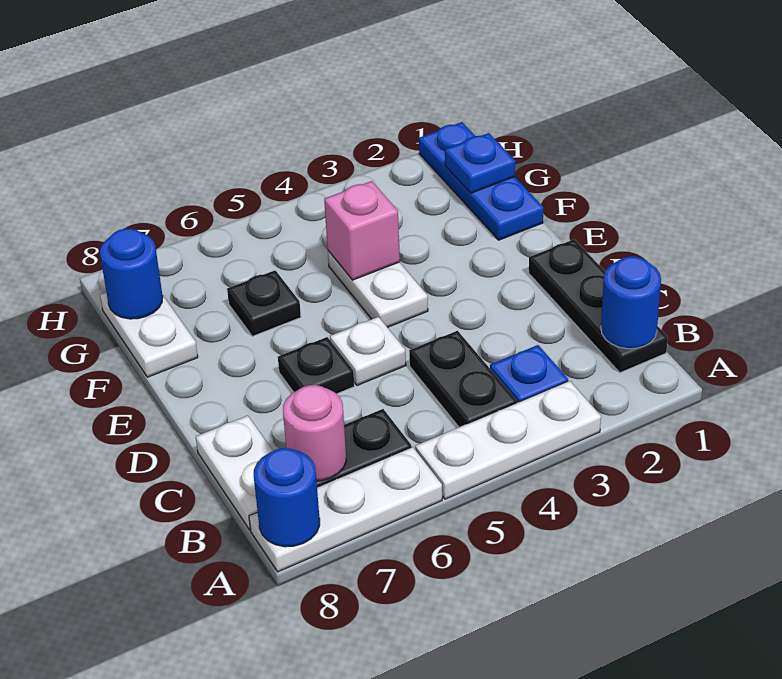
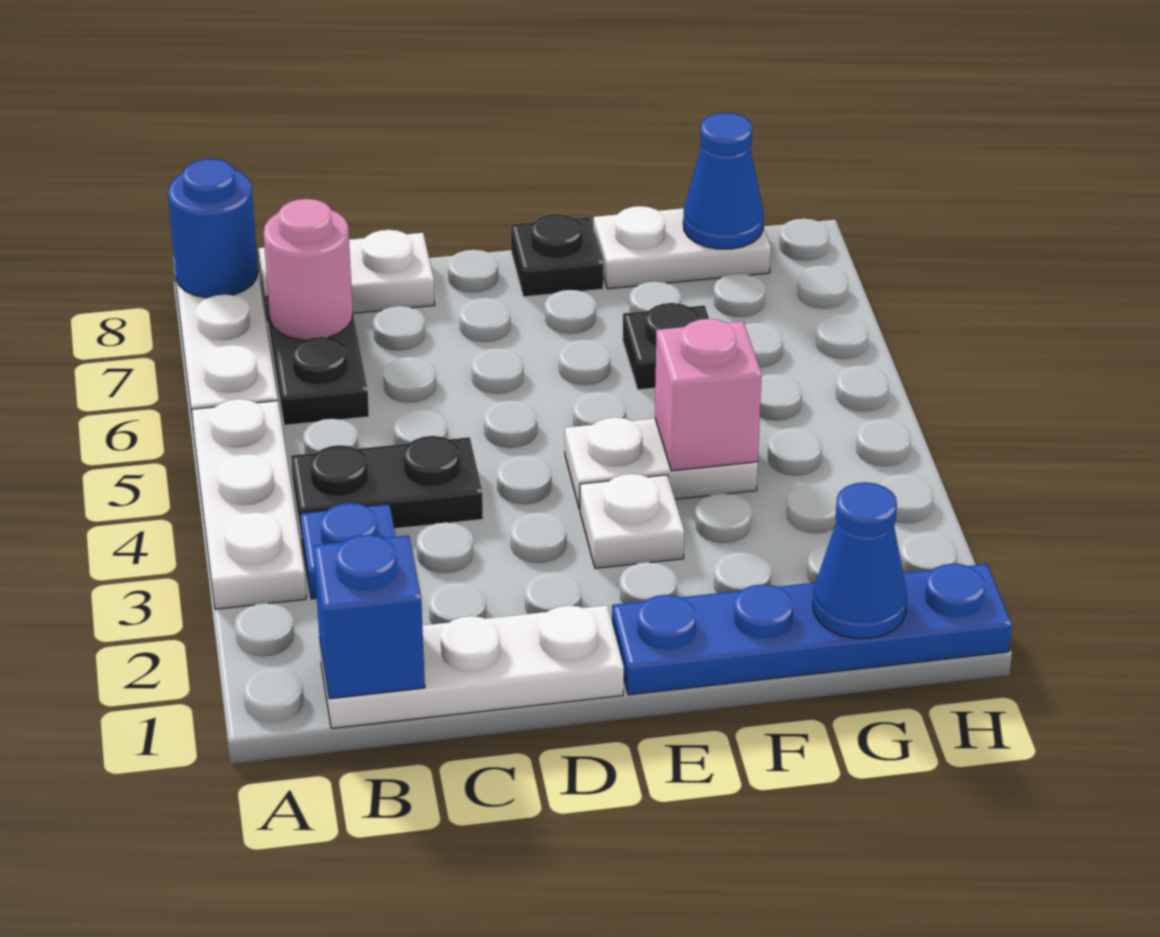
black 1x3 plate [529,239,668,373] -> white 1x3 plate [320,605,624,728]
blue 1x1 round brick [601,256,661,349] -> blue 1x1 brick [313,535,425,699]
white 1x1 plate [330,317,406,385] -> white 1x1 plate moved to [580,474,684,568]
black 1x1 plate [278,337,354,394] -> black 1x1 plate moved to [511,214,603,297]
blue 1x3 plate [419,122,543,240] -> blue 1x4 plate [612,564,1012,695]
blue 1x1 plate [445,133,515,193] -> blue 1x1 cone [813,482,907,638]
blue 1x1 round brick [100,229,163,319] -> blue 1x1 cone [683,113,764,249]

